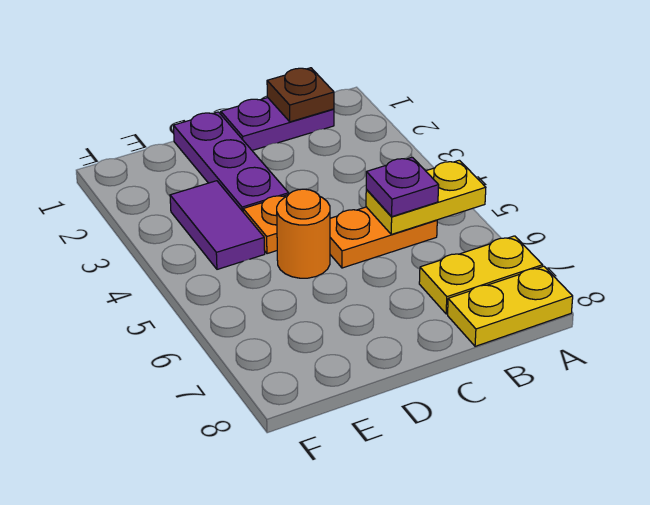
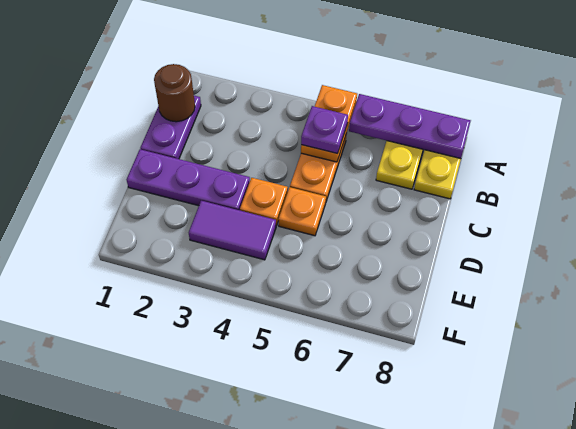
yellow 1x2 plate [366,160,486,234] -> orange 1x2 plate [301,85,357,162]
none -> purple 1x3 plate [349,94,471,159]
brown 1x1 plate [267,68,334,122] -> brown 1x1 round brick [154,64,195,122]
orange 1x1 round brick [277,189,330,278] -> orange 1x1 plate [278,187,326,236]

